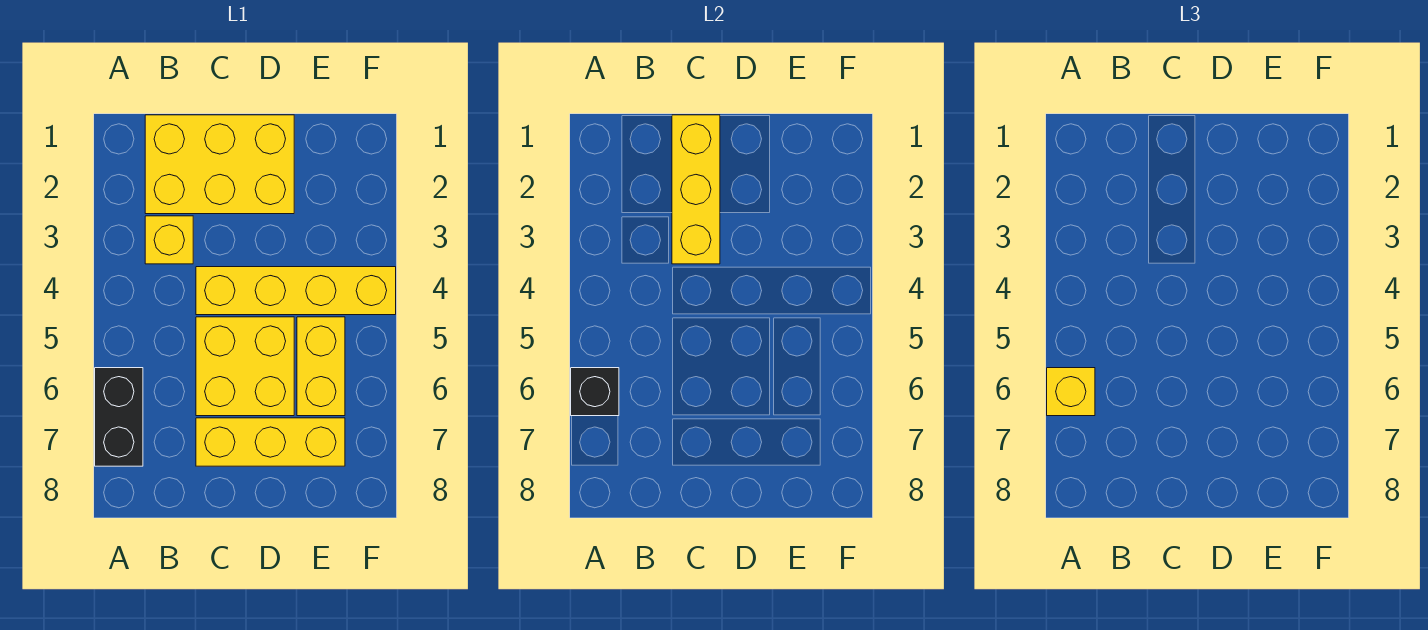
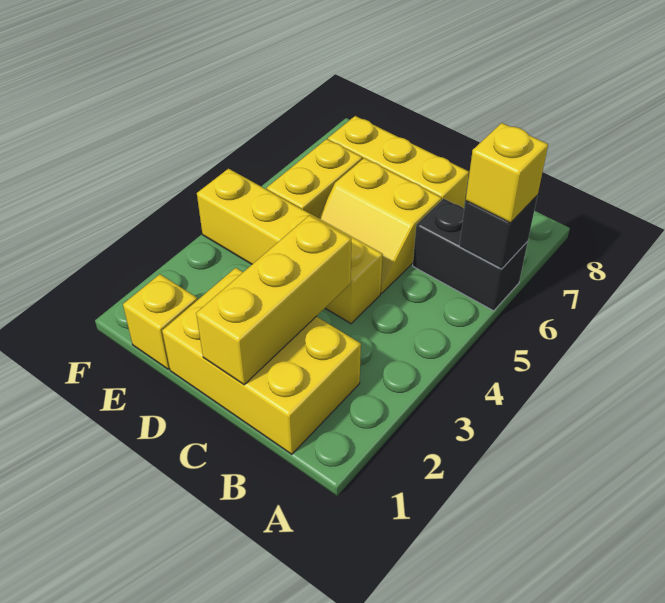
black 1x2 brick [95,368,143,466] -> black 1x2 brick turned to [413,199,528,311]
yellow 1x1 brick [145,216,193,264] -> yellow 1x1 brick moved to [123,274,197,369]
yellow 2x2 brick [196,317,294,416] -> yellow 2x2 slope [318,158,442,293]

